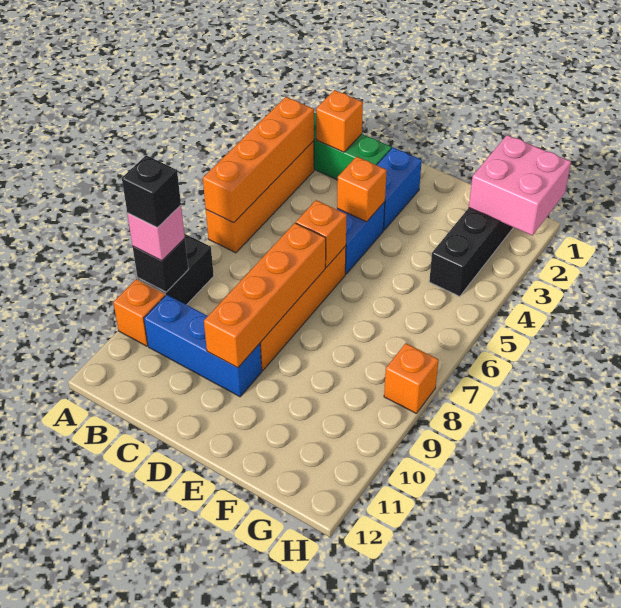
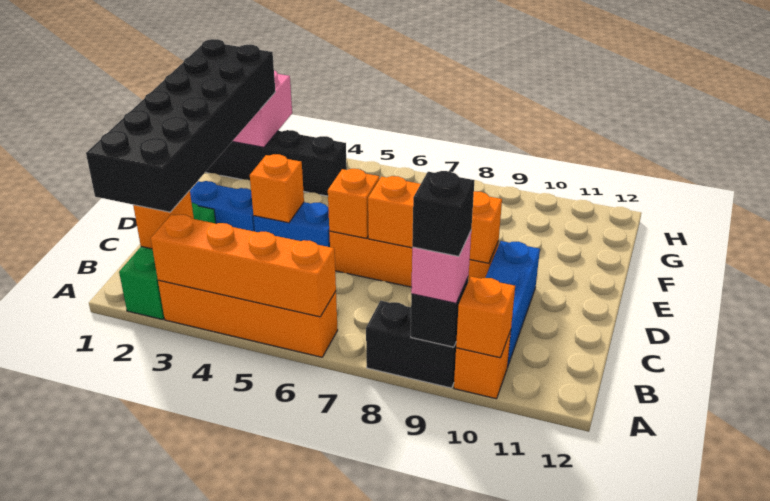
none -> black 2x6 brick [86,39,275,212]
orange 1x4 brick [204,223,326,368] -> orange 1x3 brick [368,176,502,263]
orange 1x1 brick [384,343,439,414] -> orange 1x1 brick moved to [456,277,515,358]

